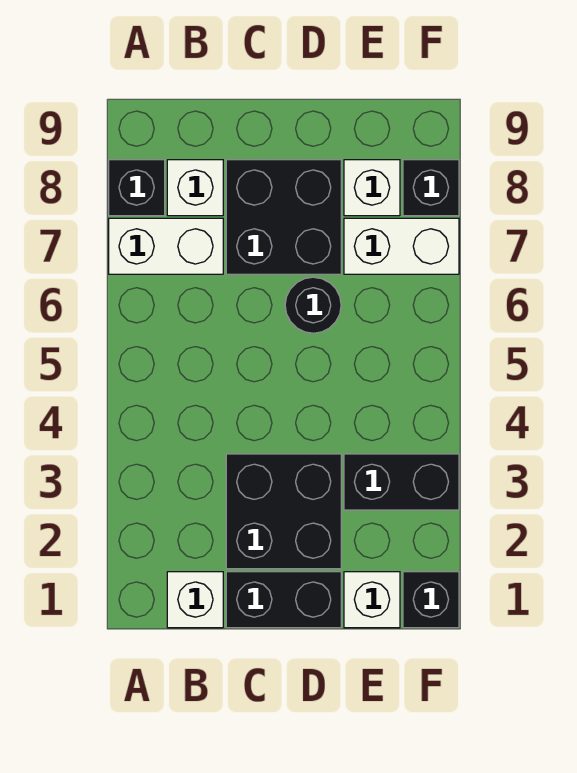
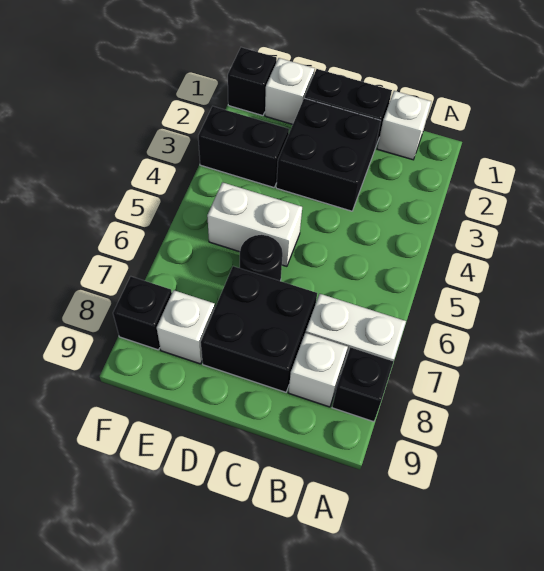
white 1x2 brick [344,218,459,274] -> white 1x2 brick moved to [207,182,302,266]

